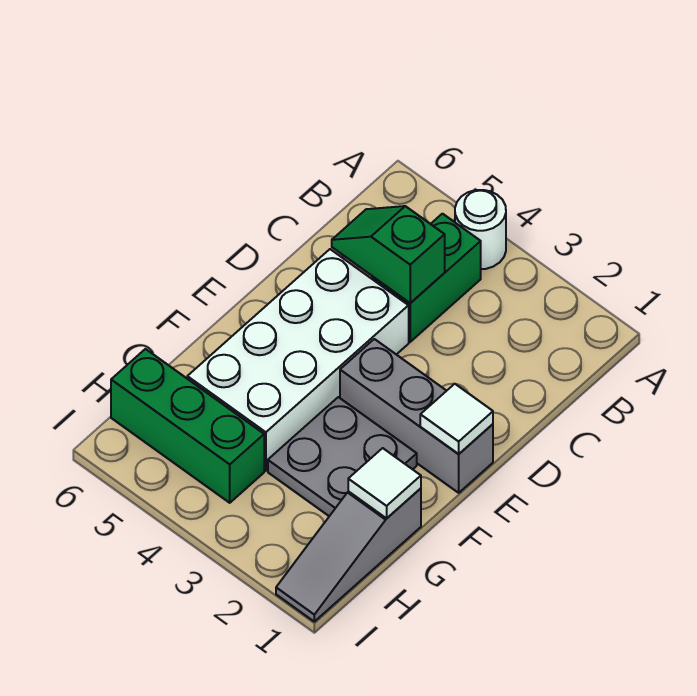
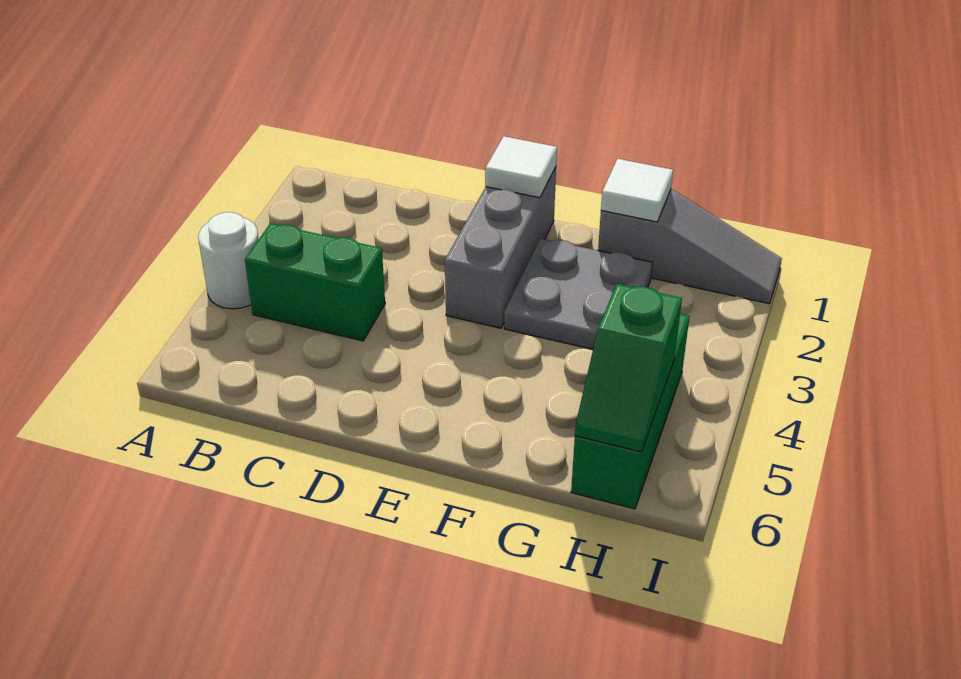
green 1x2 slope [332,206,445,303] -> green 1x2 slope moved to [575,284,682,452]
white 2x4 brick [187,249,409,471] -> none

